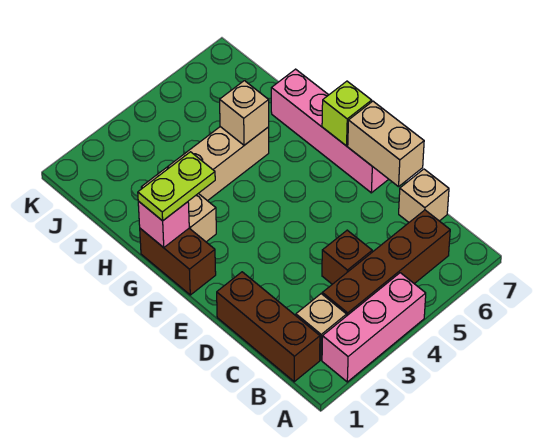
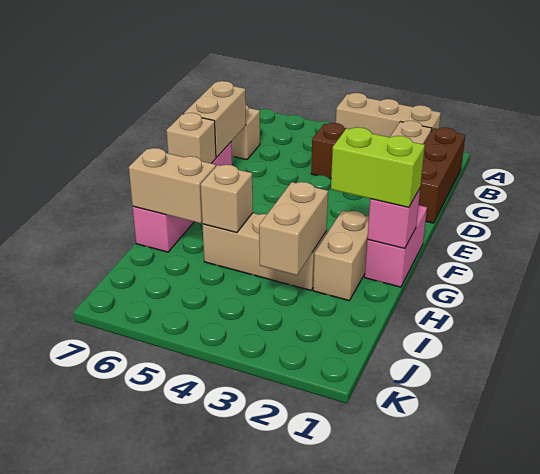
pink 1x3 brick [322,273,426,382] -> tan 1x3 brick [336,93,441,137]
brown 1x4 brick [322,210,450,315] -> none
brown 1x2 brick [140,228,216,295] -> pink 1x2 brick [365,205,427,287]
lime 1x1 brick [322,81,372,146] -> tan 1x1 brick [166,113,216,163]
lime 1x2 plate [138,152,215,221] -> lime 1x2 brick [331,127,425,207]
none -> tan 1x2 brick [259,182,328,275]
none -> tan 1x2 brick [129,148,216,223]

